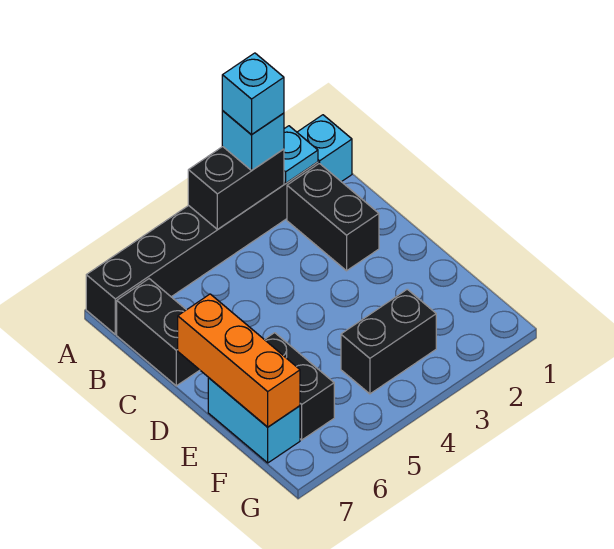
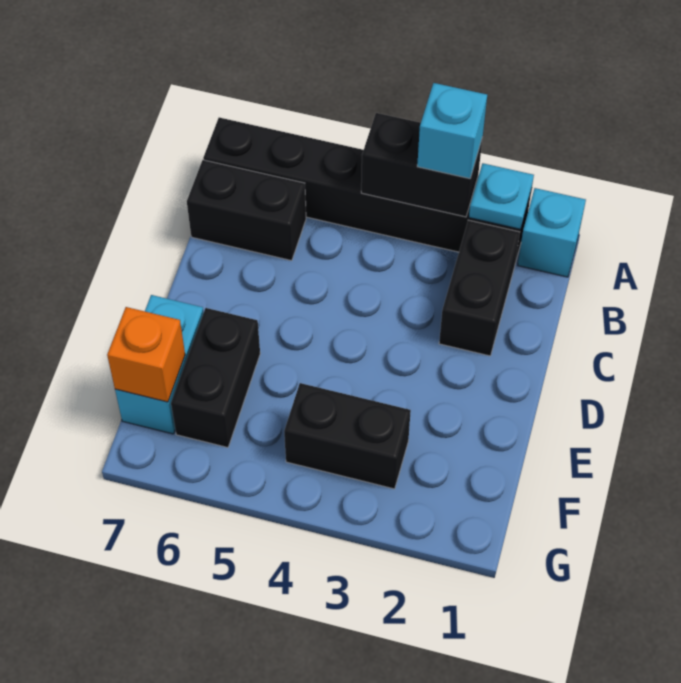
cyan 1x1 brick [222,53,284,134] -> none
black 1x2 brick [117,279,199,386] -> black 1x2 brick turned to [187,160,306,261]
orange 1x3 brick [178,294,300,427] -> orange 1x1 brick [107,307,185,402]

